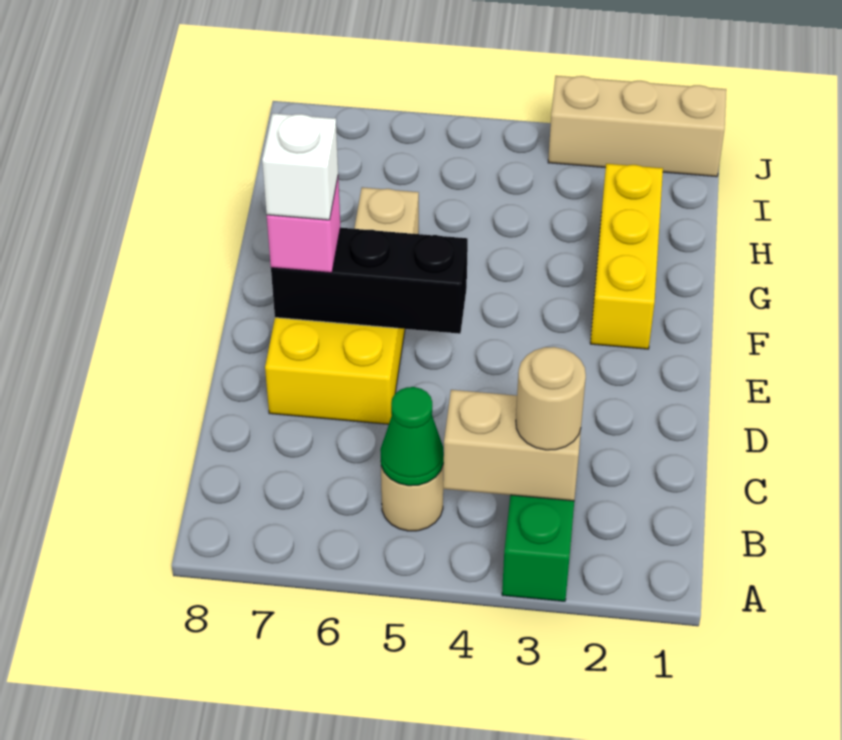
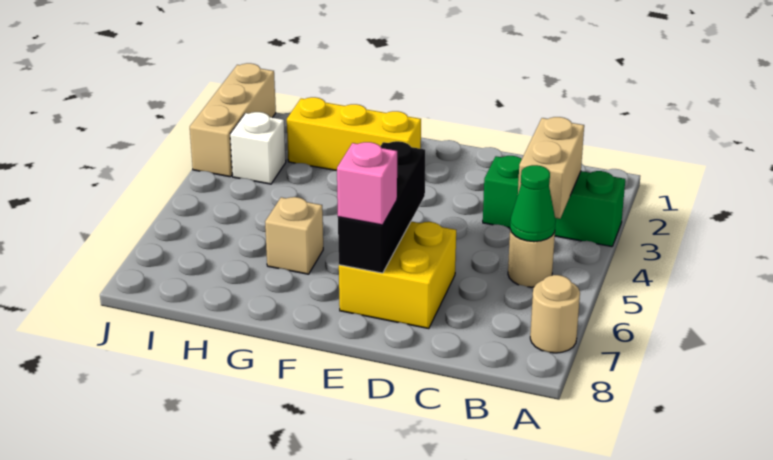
tan 1x1 round brick [516,347,586,450] -> tan 1x1 round brick moved to [530,275,580,353]
white 1x1 brick [262,113,338,220] -> white 1x1 brick moved to [230,112,286,184]

